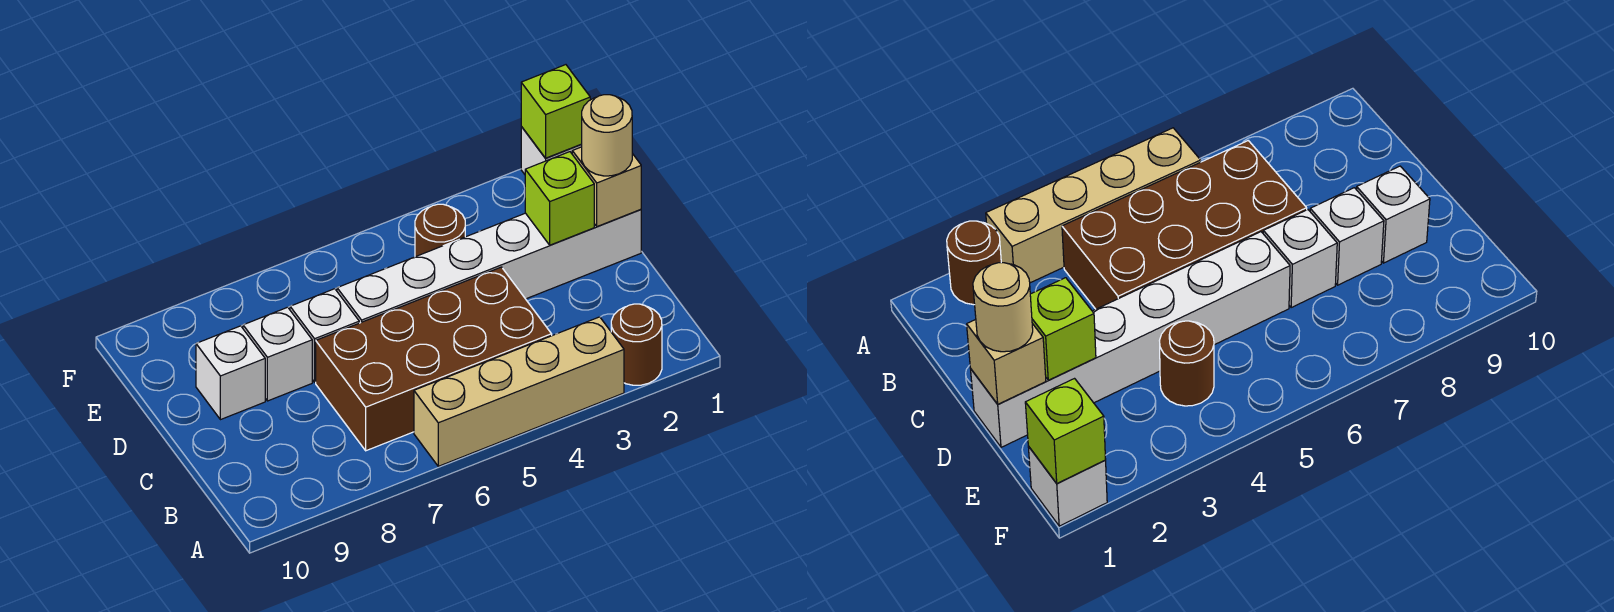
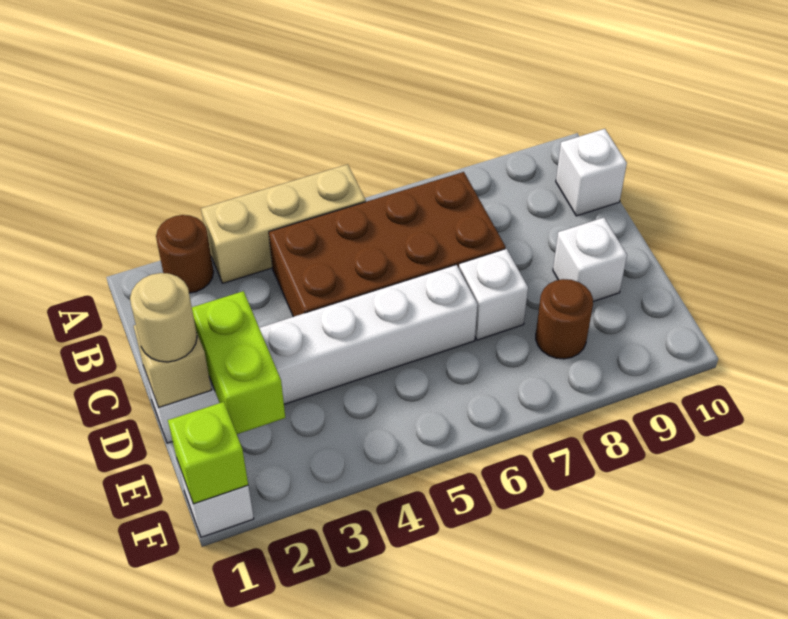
tan 1x4 brick [414,317,624,466] -> tan 1x3 brick [201,164,366,283]
lime 1x1 brick [525,152,594,245] -> lime 1x2 brick [192,291,285,434]
white 1x1 brick [243,307,312,401] -> white 1x1 brick moved to [556,129,627,216]
brown 1x1 round brick [415,204,465,257] -> brown 1x1 round brick moved to [536,279,593,359]

